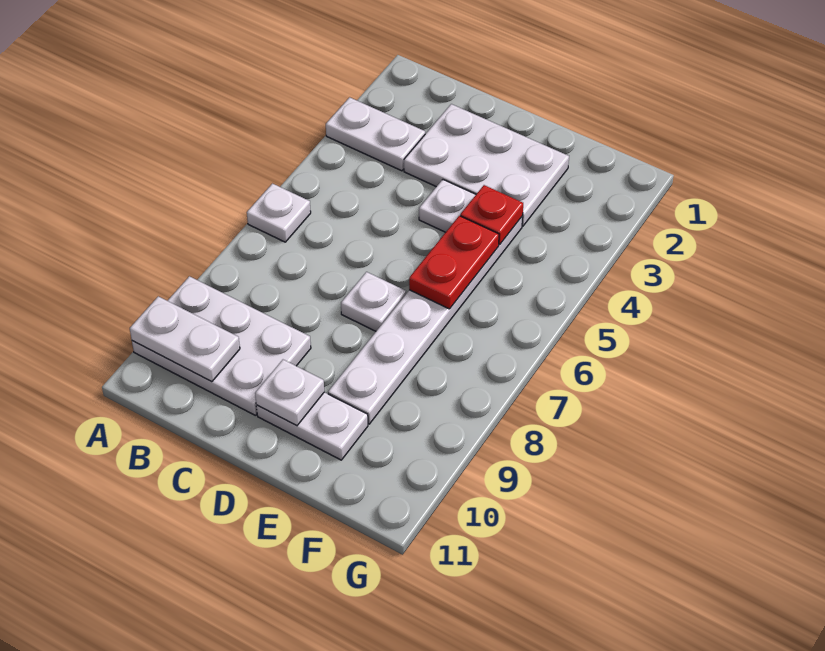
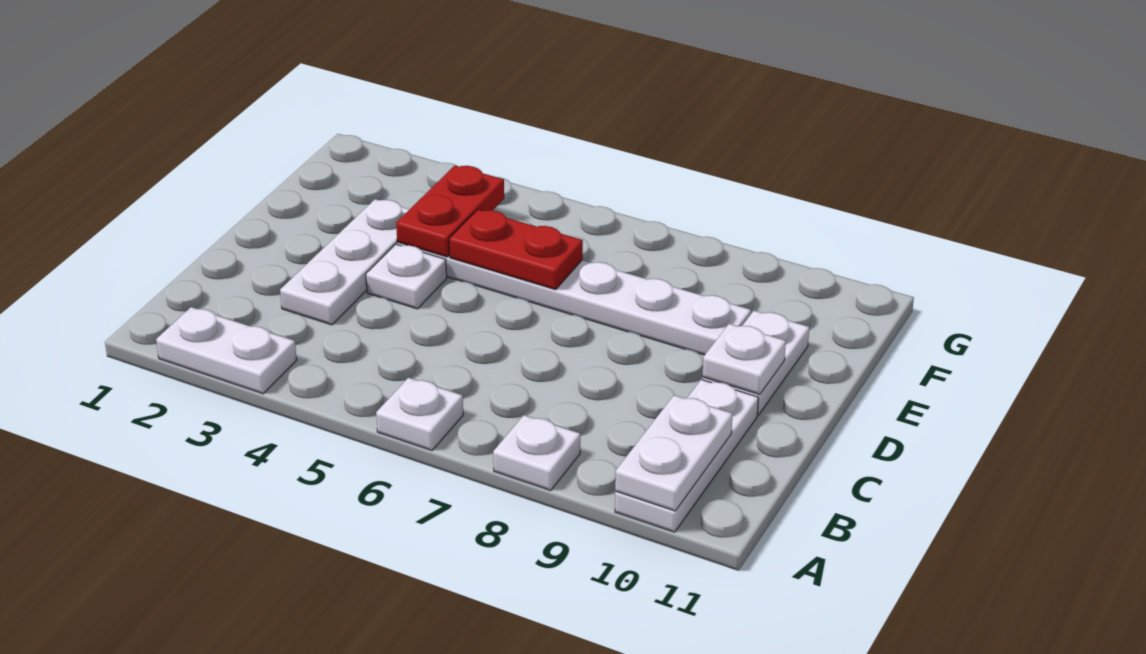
white 1x2 plate [326,97,425,171] -> white 1x2 plate turned to [156,307,297,394]
white 2x3 plate [132,276,311,415] -> white 1x3 plate [615,379,758,532]
white 2x3 plate [404,104,569,226] -> white 1x3 plate [280,199,410,325]
white 1x1 plate [341,272,406,331] -> white 1x1 plate moved to [493,415,580,491]
red 1x1 plate [460,185,523,245] -> red 1x2 plate [396,166,504,257]

